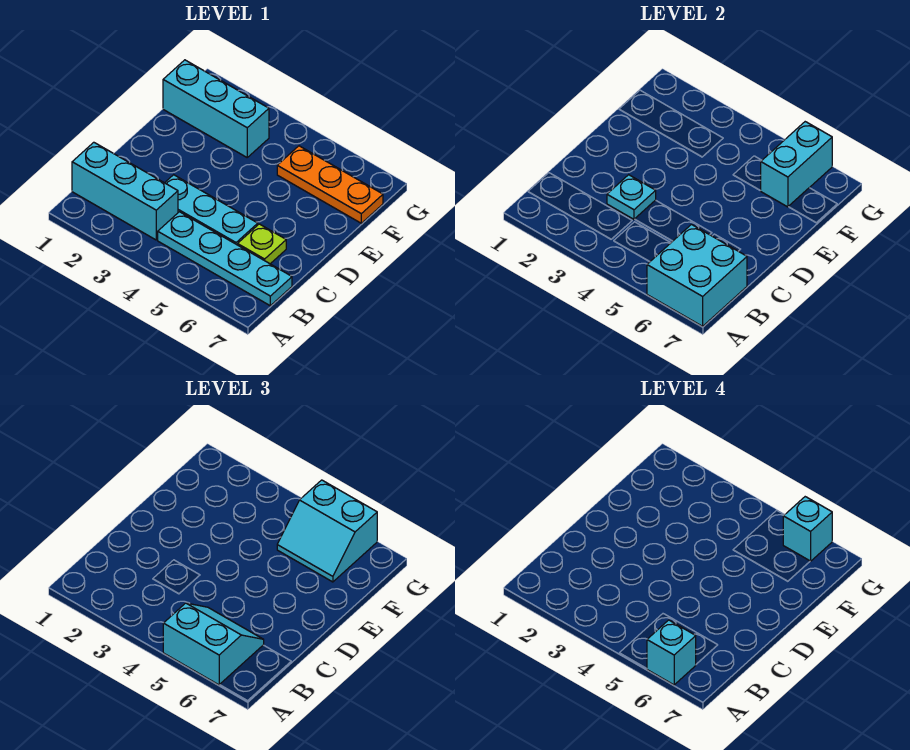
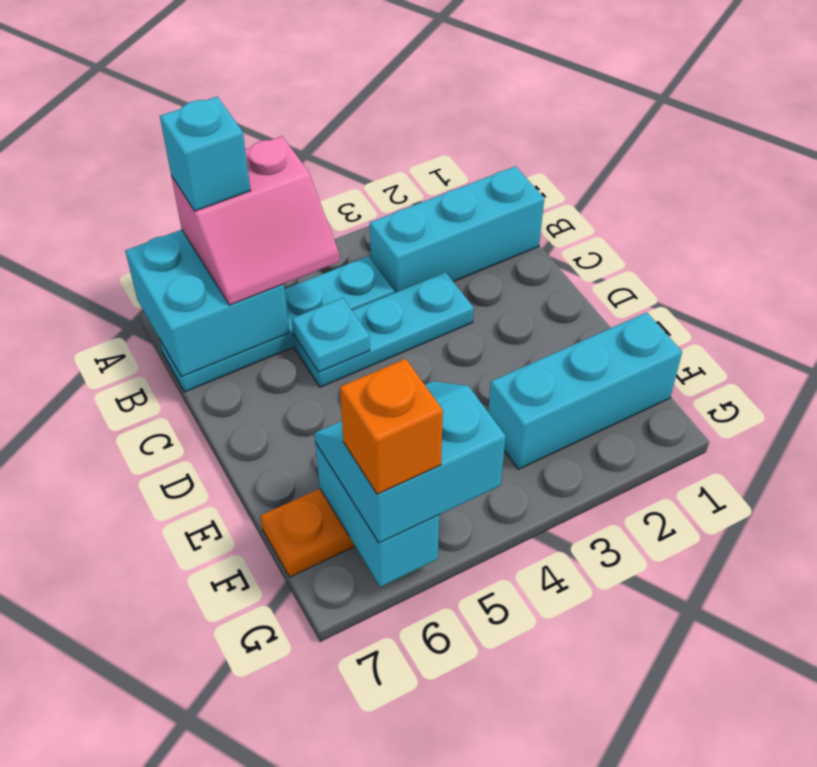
cyan 2x2 slope [163,603,264,685] -> pink 2x2 slope [171,136,339,305]
cyan 1x1 plate [607,175,656,219] -> cyan 1x1 plate moved to [292,298,370,372]
lime 1x1 plate [238,224,286,264] -> none
cyan 1x1 brick [783,497,832,561] -> orange 1x1 brick [340,359,443,494]

